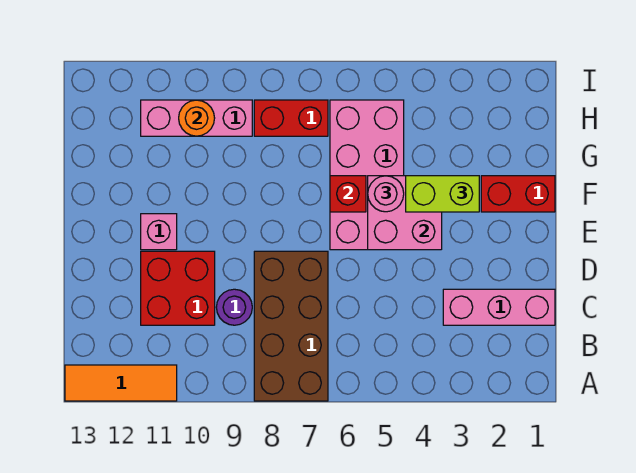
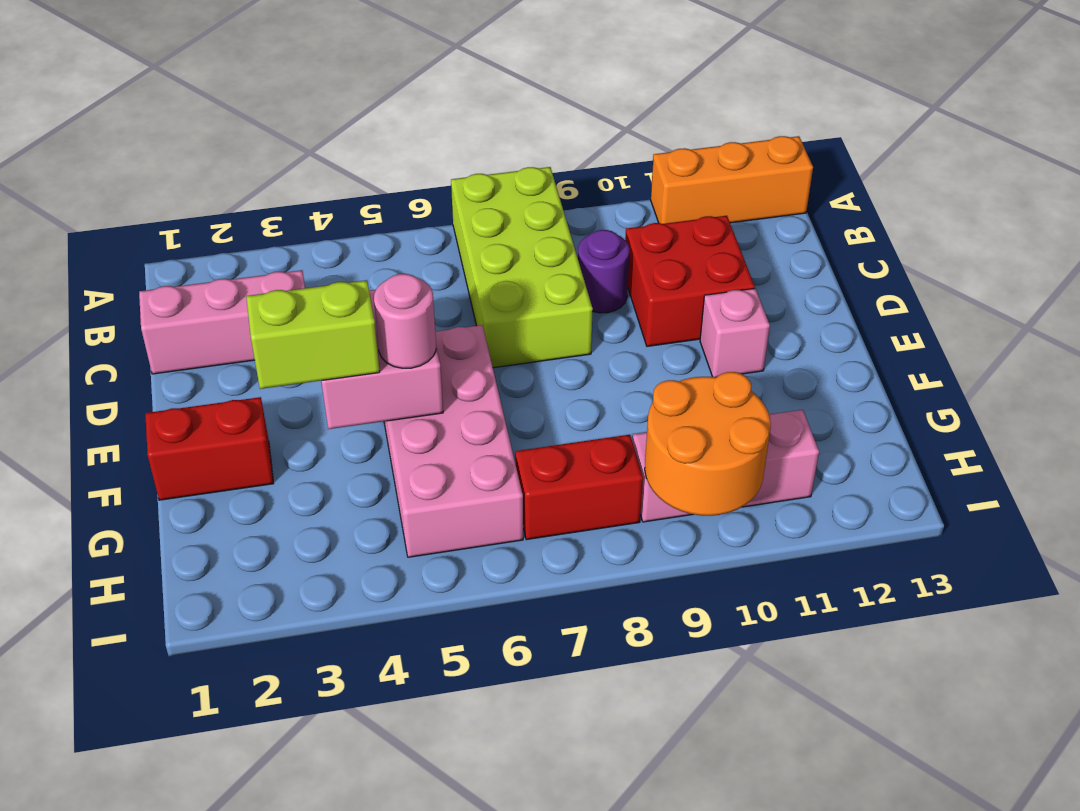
brown 2x4 brick [254,251,328,401] -> lime 2x4 brick [451,167,593,368]
orange 1x3 tile [65,365,177,401] -> orange 1x3 brick [651,136,813,224]
red 1x1 brick [330,176,366,212] -> none
orange 1x1 round brick [179,100,215,136] -> orange 2x2 round brick [645,372,771,516]

